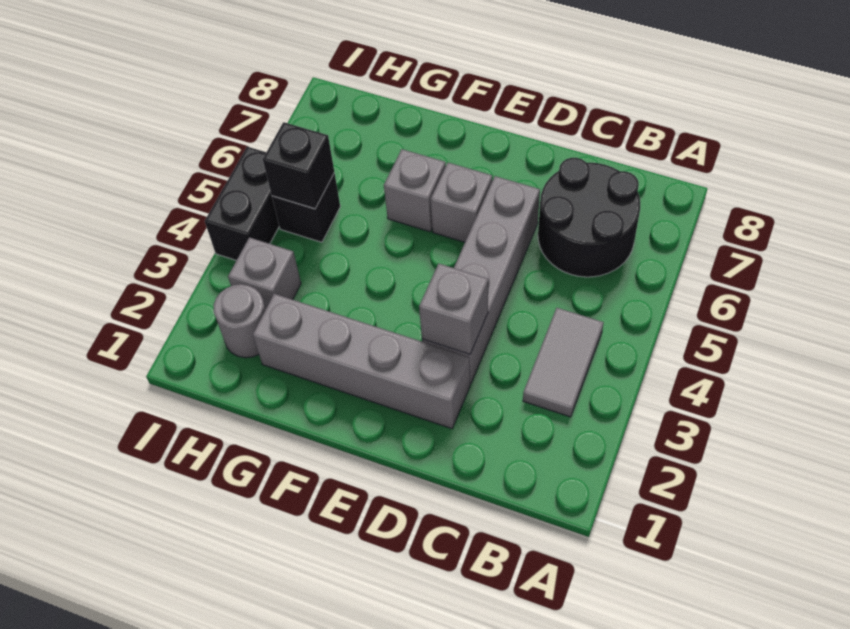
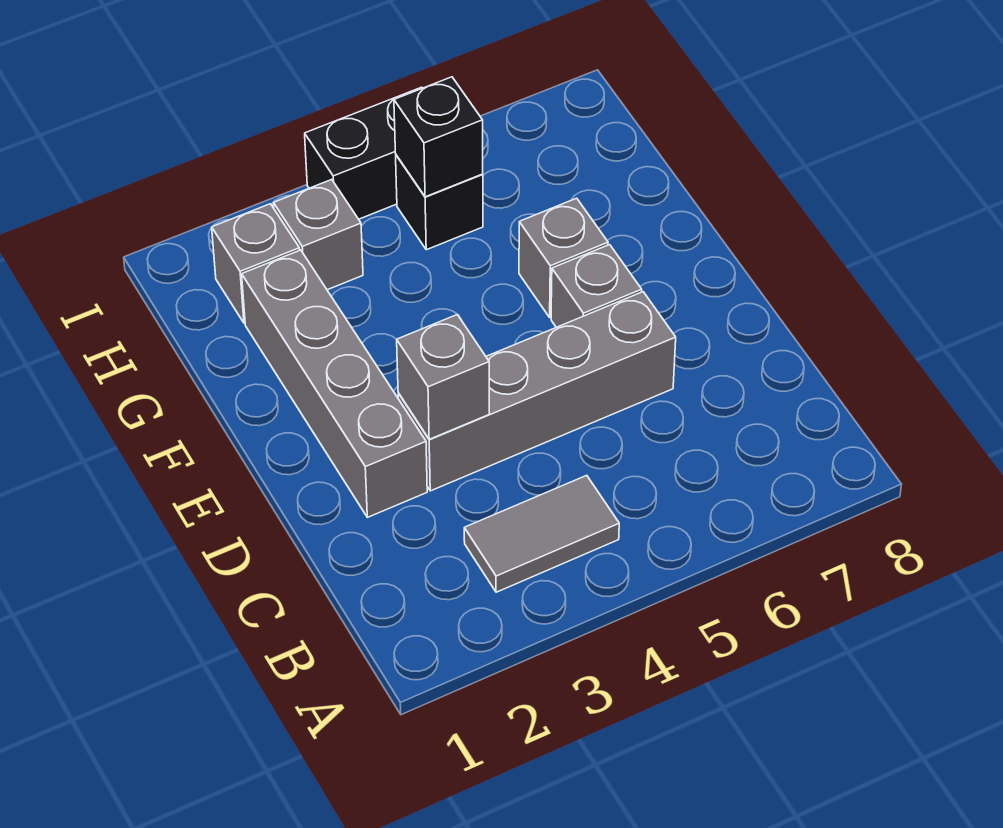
black 2x2 round brick [538,158,640,277] -> none
grey 1x1 round brick [214,284,266,358] -> grey 1x1 brick [212,204,300,323]

